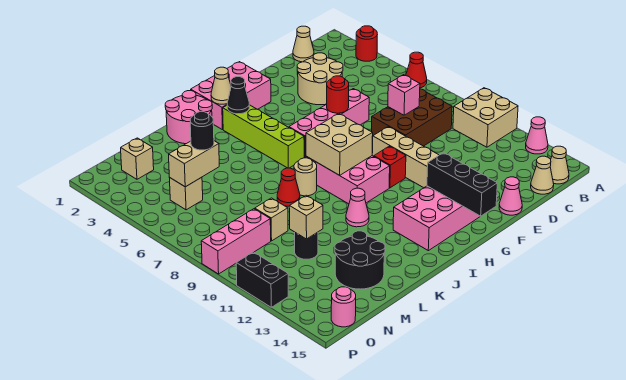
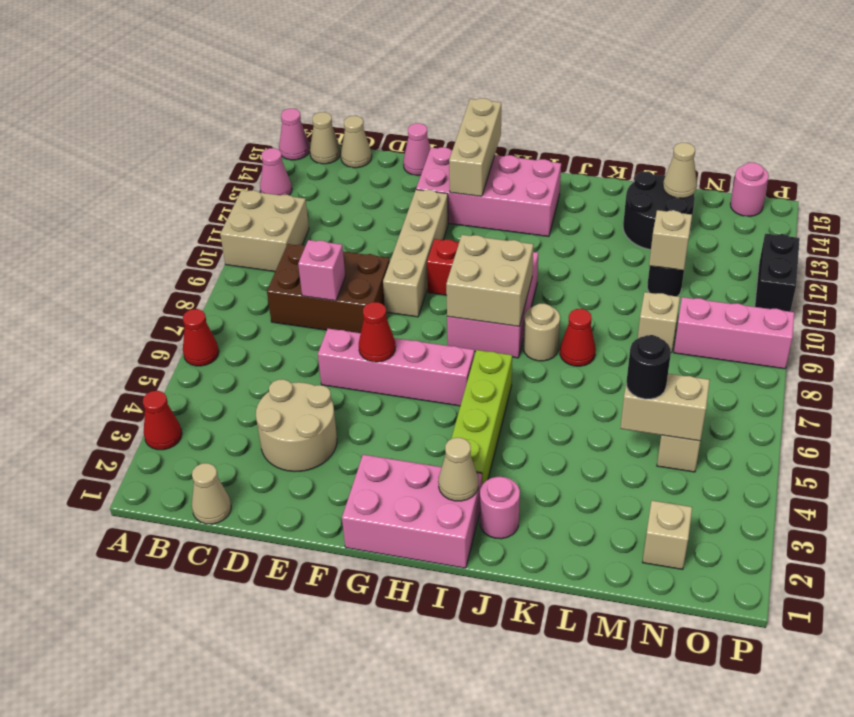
red 1x1 round brick [356,26,377,61] -> red 1x1 cone [143,391,182,450]
red 1x1 round brick [327,76,349,113] -> red 1x1 cone [359,302,395,362]
black 1x3 brick [427,153,497,216] -> tan 1x3 brick [449,98,501,196]
black 1x1 cone [227,77,249,114] -> none
pink 2x2 round brick [165,91,212,144] -> pink 1x1 round brick [480,477,520,539]
pink 1x1 cone [346,188,369,227] -> pink 1x1 cone moved to [279,108,310,160]
none -> tan 1x1 cone [663,143,697,198]

